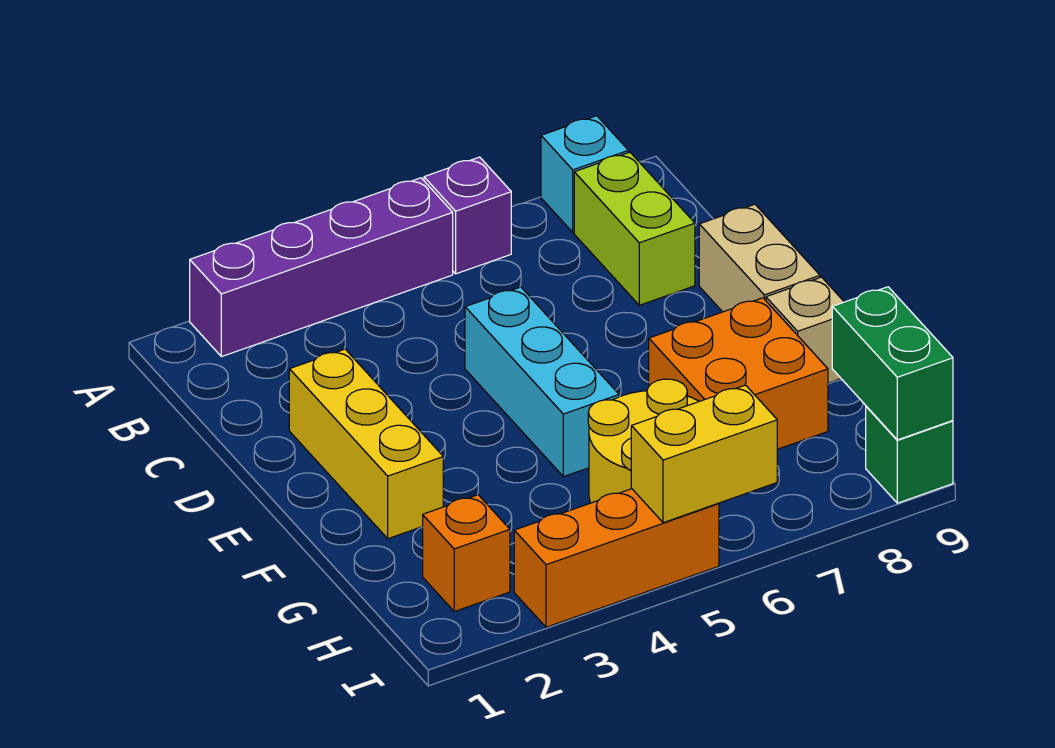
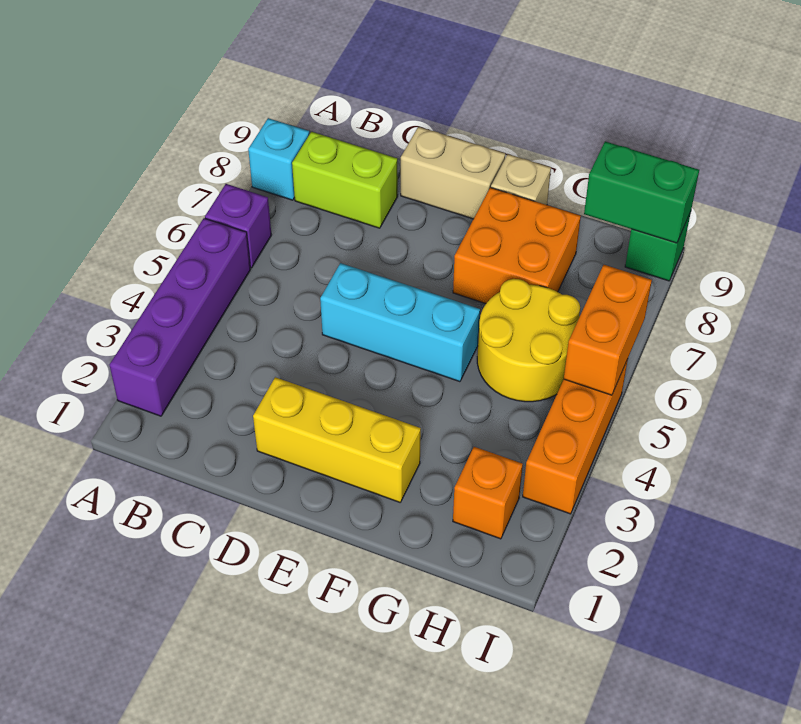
yellow 1x2 brick [631,385,777,523] -> orange 1x2 brick [564,265,652,395]

